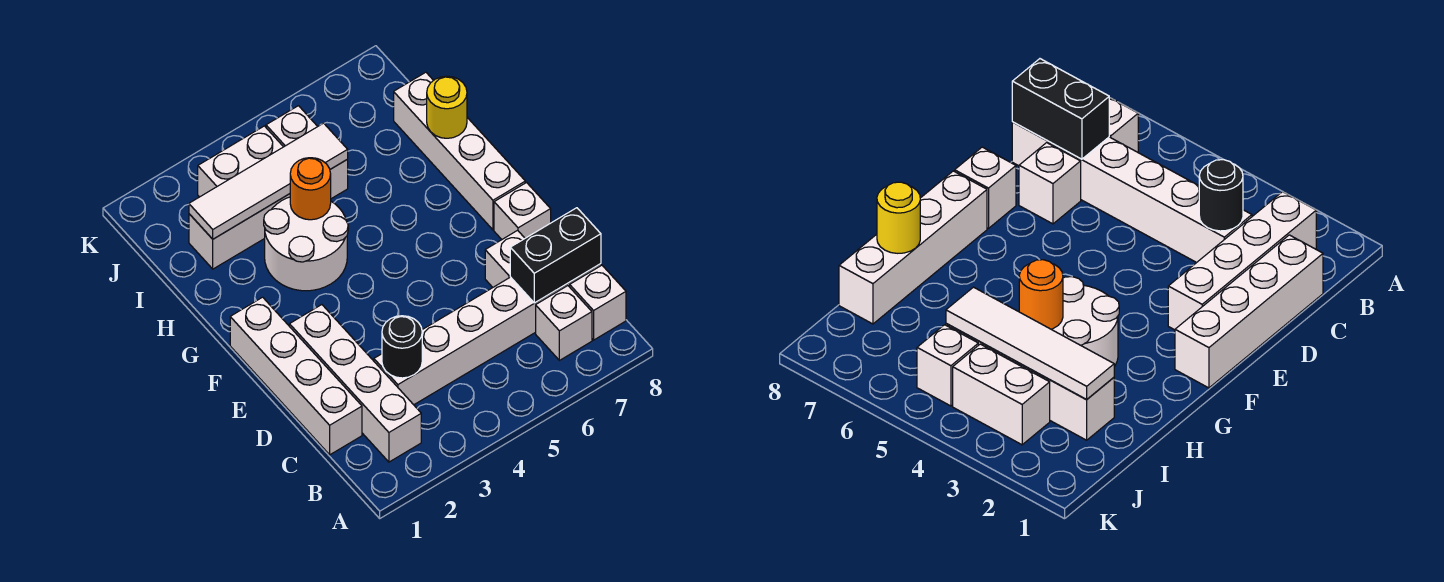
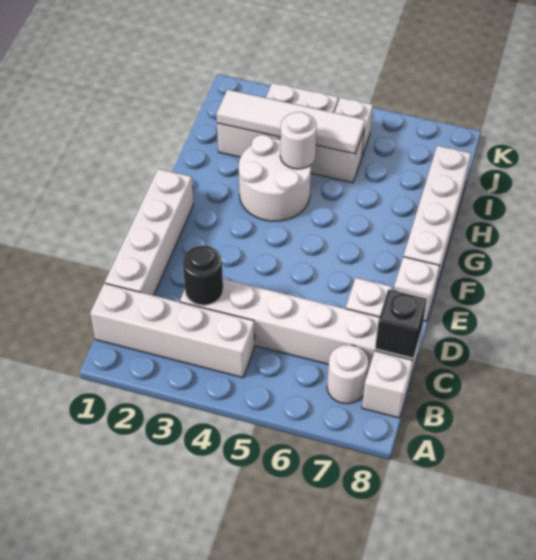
white 1x4 brick [289,305,421,462] -> white 1x4 brick turned to [90,283,255,378]
white 1x1 brick [536,286,592,360] -> white 1x1 round brick [327,345,368,404]
black 1x2 brick [510,208,601,303] -> black 1x1 brick [375,289,427,358]
orange 1x1 round brick [290,158,331,220] -> white 1x1 round brick [280,112,317,169]
yellow 1x1 round brick [427,76,467,138] -> none

